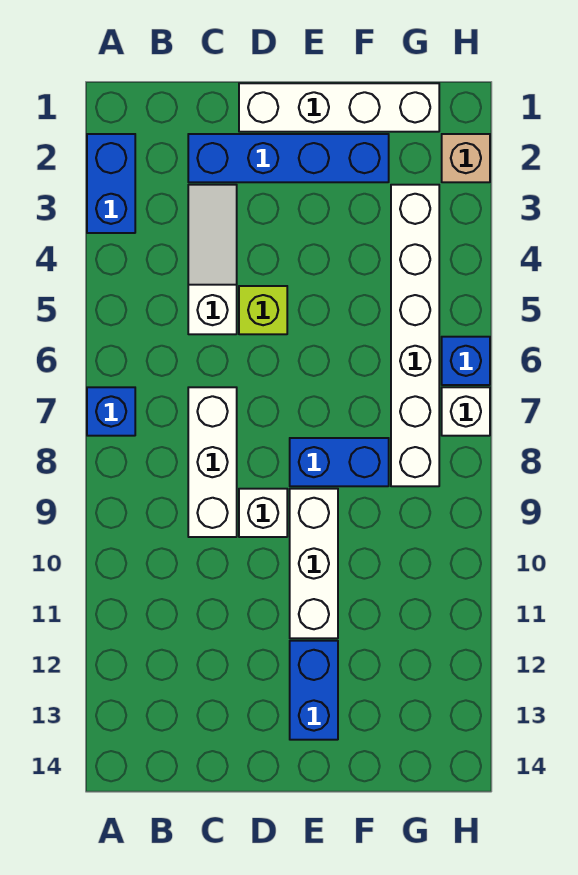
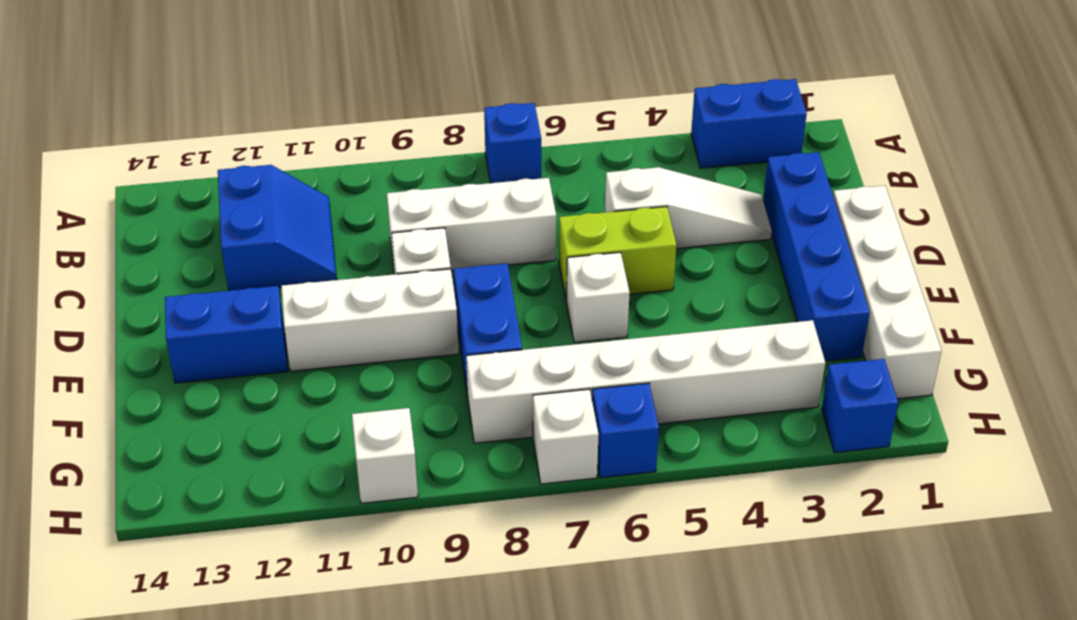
none -> blue 2x2 slope [218,165,337,291]
lime 1x1 brick [239,286,287,334] -> lime 1x2 brick [559,207,676,301]
none -> white 1x1 brick [567,252,630,343]
tan 1x1 brick [442,134,490,182] -> blue 1x1 brick [822,359,898,453]
none -> white 1x1 brick [352,408,418,503]

